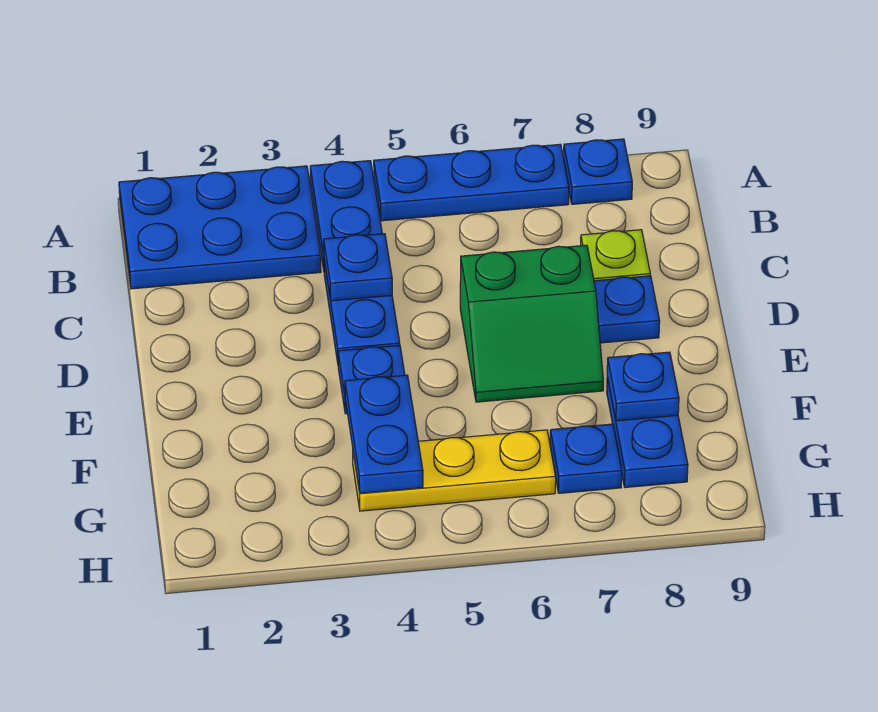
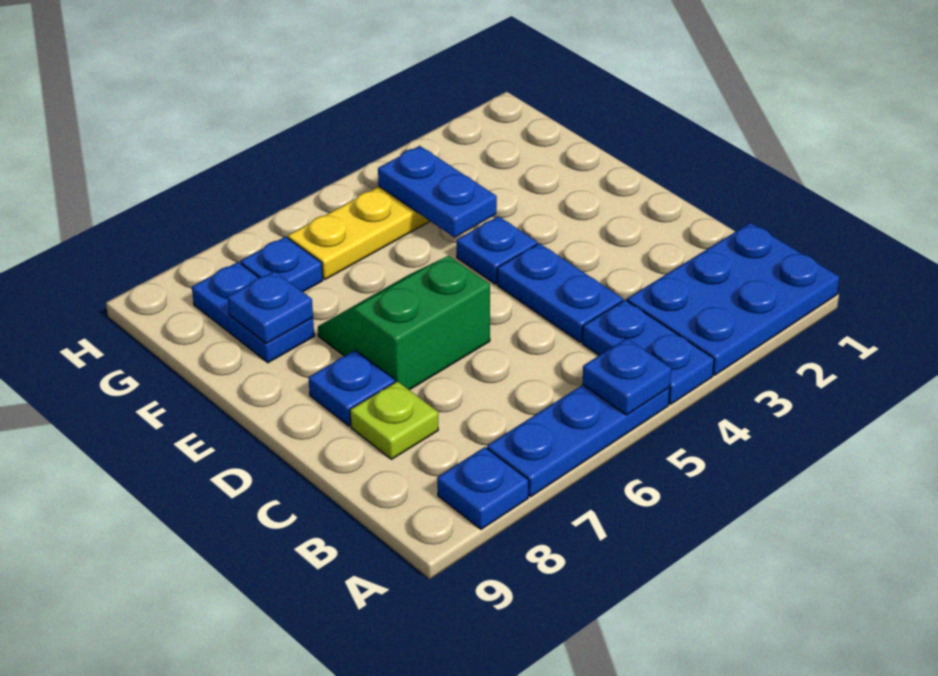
blue 1x1 plate [324,234,392,301] -> blue 1x1 plate moved to [582,338,671,415]

